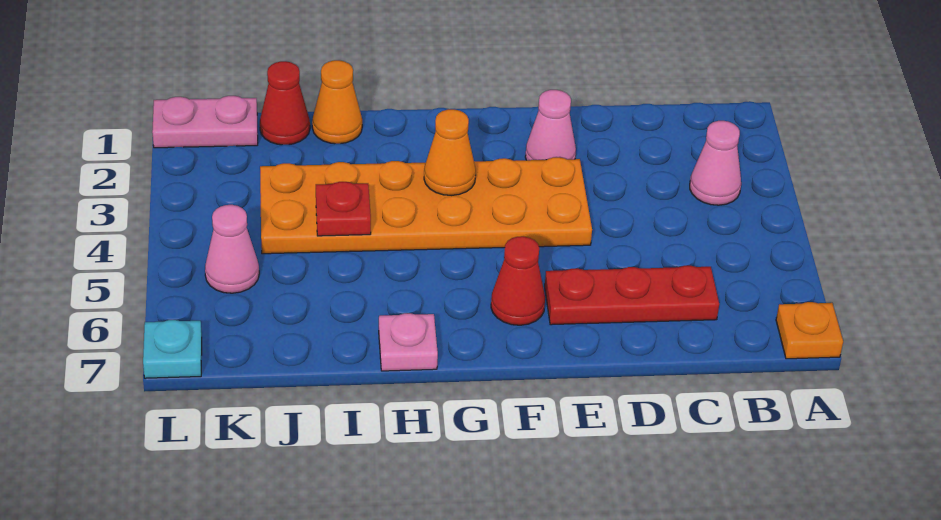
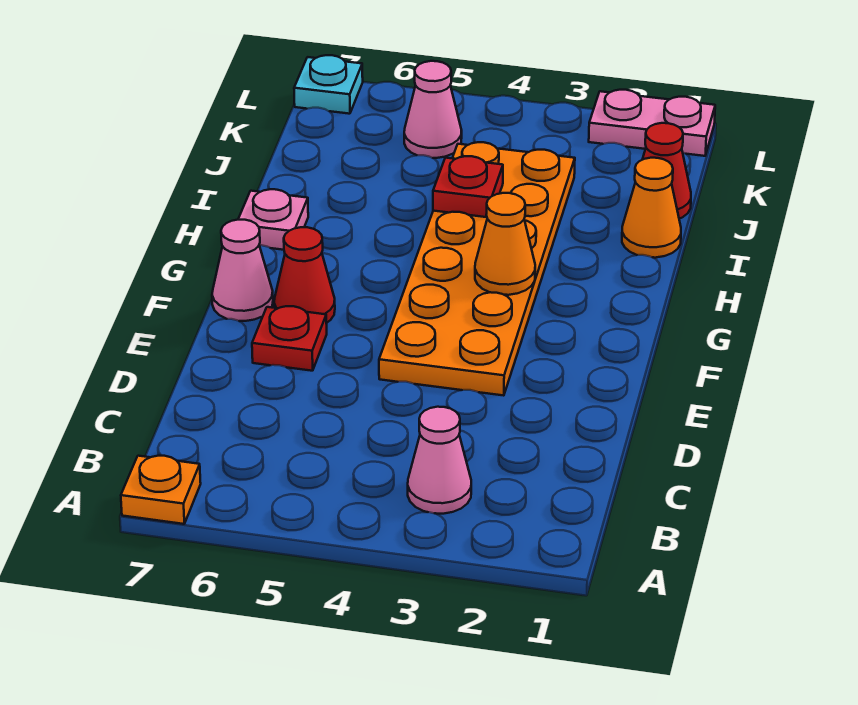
red 1x3 plate [545,266,719,325] -> red 1x1 plate [252,306,327,371]
pink 1x1 cone [525,90,576,160] -> pink 1x1 cone moved to [212,220,273,321]
pink 1x2 plate [152,96,258,148] -> pink 1x2 plate turned to [589,90,715,156]

